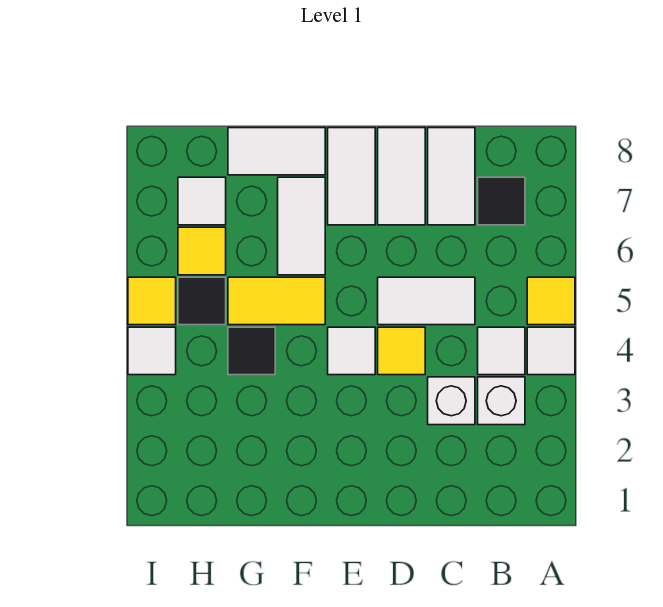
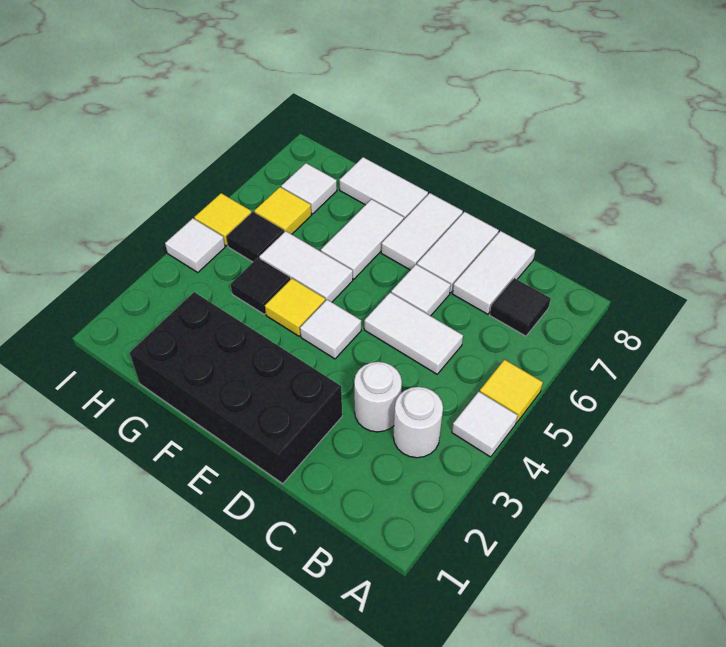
white 1x1 brick [478,377,525,425] -> white 1x1 round brick [393,387,443,458]
white 1x1 tile [478,327,525,375] -> white 1x1 tile moved to [391,265,451,316]
white 1x1 brick [428,377,475,425] -> white 1x1 round brick [354,362,402,432]
none -> black 2x4 brick [129,292,342,484]
yellow 1x1 tile [378,327,425,375] -> yellow 1x1 tile moved to [265,278,325,336]
yellow 1x2 tile [228,277,325,325] -> white 1x2 tile [259,231,353,302]

